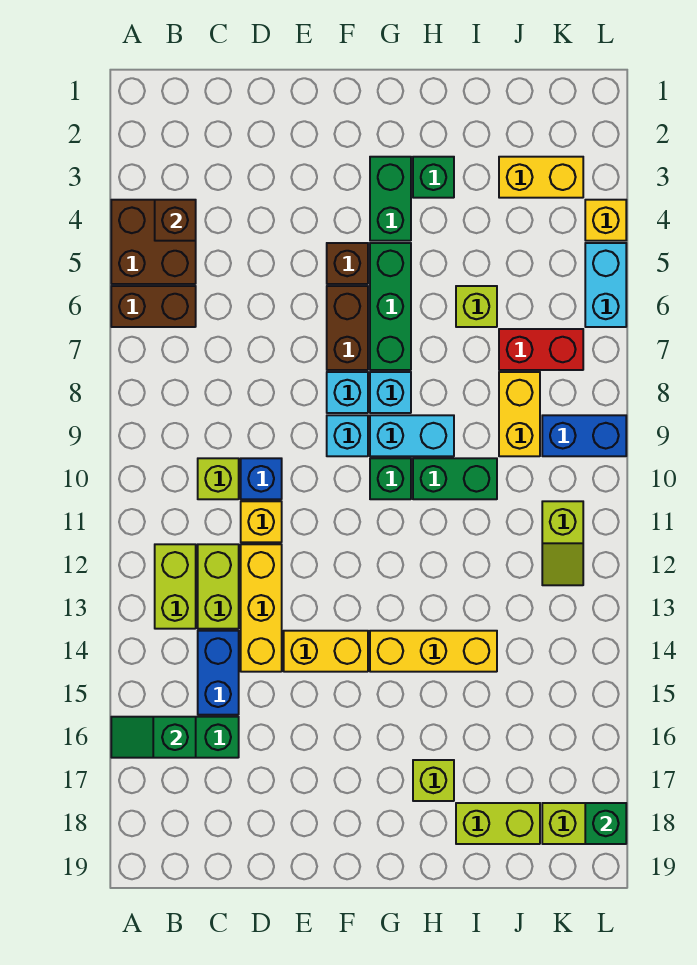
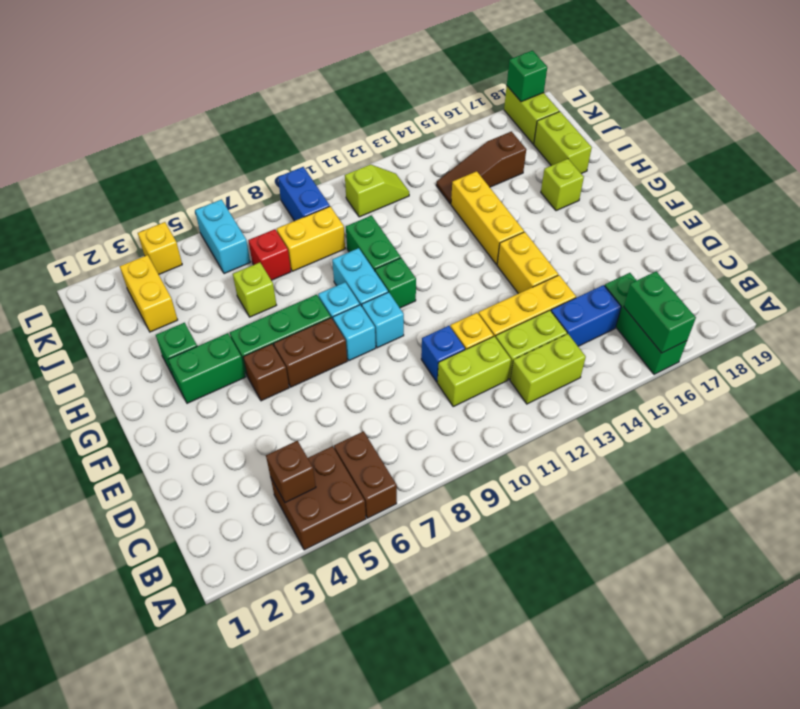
green 1x2 slope [111,717,196,758] -> green 1x2 brick [624,272,696,353]
lime 1x1 brick [198,458,239,499] -> lime 1x2 brick [437,336,511,407]
red 1x2 brick [499,329,583,370] -> red 1x1 brick [248,229,291,280]
none -> brown 1x3 slope [436,131,526,204]
cyan 1x2 brick [585,243,626,327] -> cyan 1x2 brick turned to [195,200,250,274]

